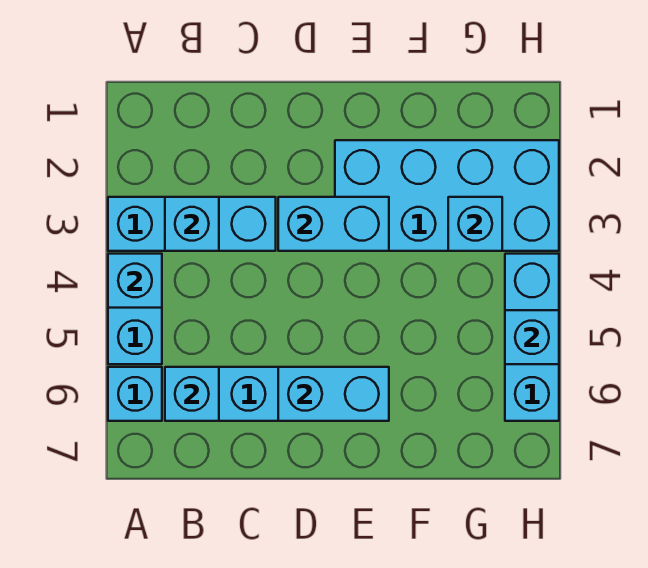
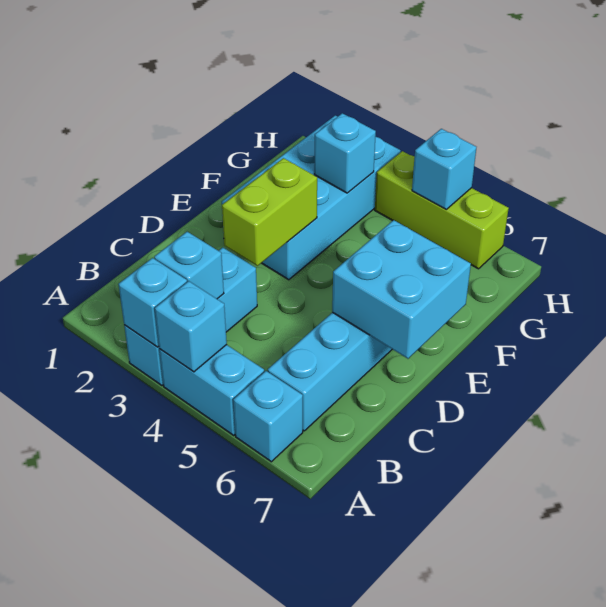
cyan 1x1 brick [165,367,219,421] -> cyan 1x1 brick moved to [118,258,187,347]
cyan 1x2 brick [278,197,389,251] -> lime 1x2 brick [222,158,317,266]
cyan 1x2 brick [278,367,389,421] -> cyan 2x2 brick [332,220,471,359]
cyan 1x3 brick [505,254,559,421] -> lime 1x3 brick [375,151,509,269]

